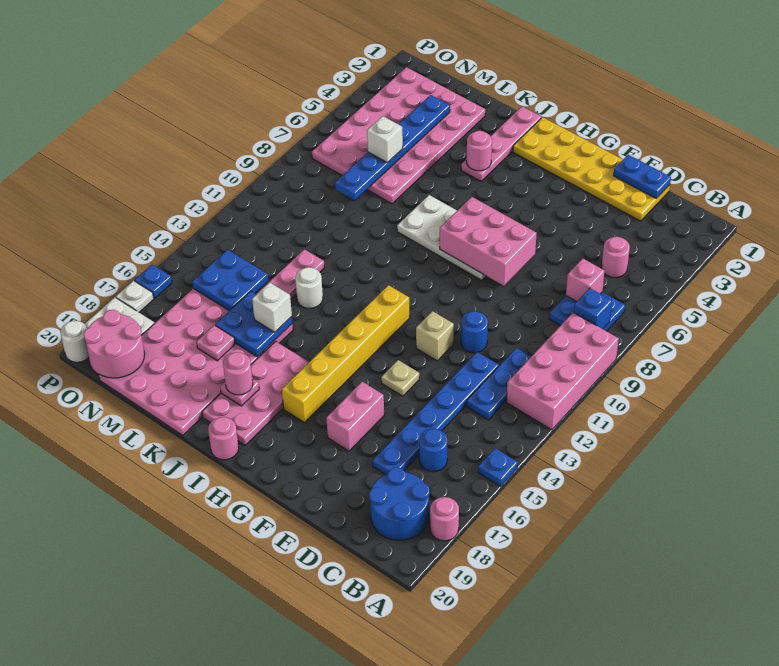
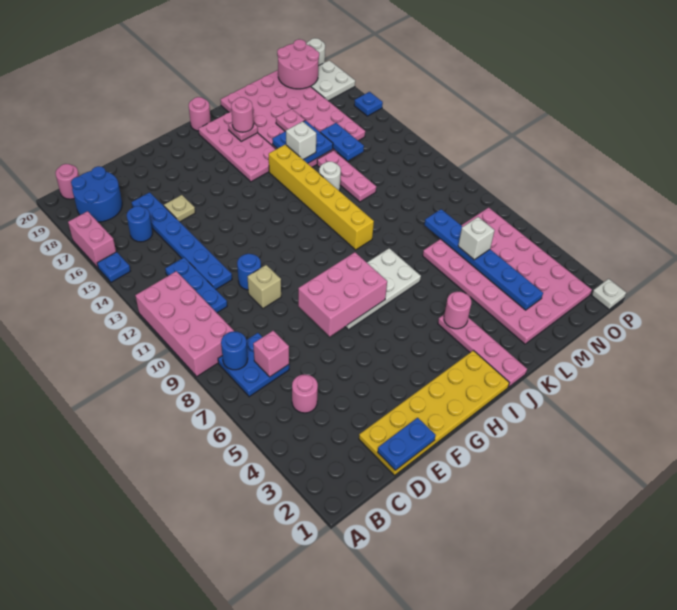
pink 1x1 round brick [430,497,459,541] -> pink 1x1 round brick moved to [55,164,79,199]
blue 1x1 brick [574,288,612,329] -> blue 1x1 round brick [221,331,248,370]
tan 1x1 brick [416,311,454,361] -> tan 1x1 brick moved to [247,265,281,308]
tan 1x1 plate [381,360,419,396] -> tan 1x1 plate moved to [164,195,195,222]
pink 1x2 brick [326,382,384,451] -> pink 1x2 brick moved to [68,211,116,268]
yellow 1x6 brick [282,285,410,423] -> yellow 1x6 brick moved to [269,144,374,250]
blue 2x2 plate [192,250,268,311] -> blue 1x2 plate [320,123,364,161]
white 1x1 plate [116,281,154,312] -> white 1x1 plate moved to [592,279,626,309]

